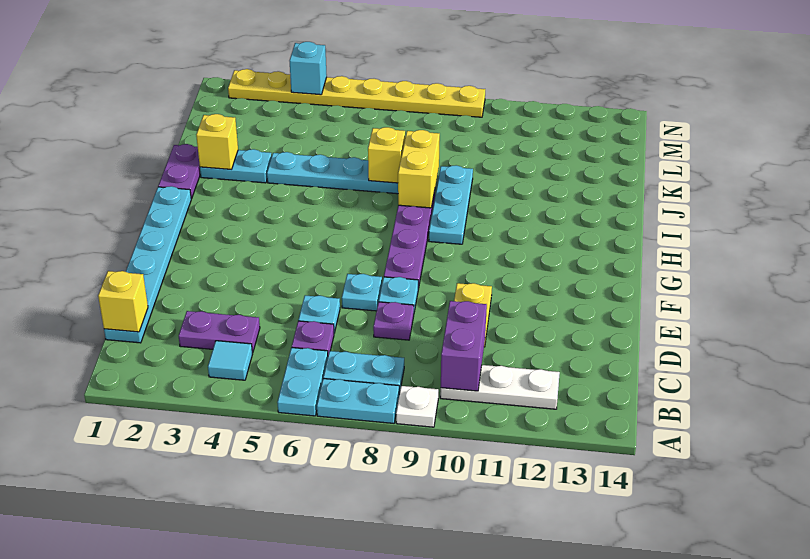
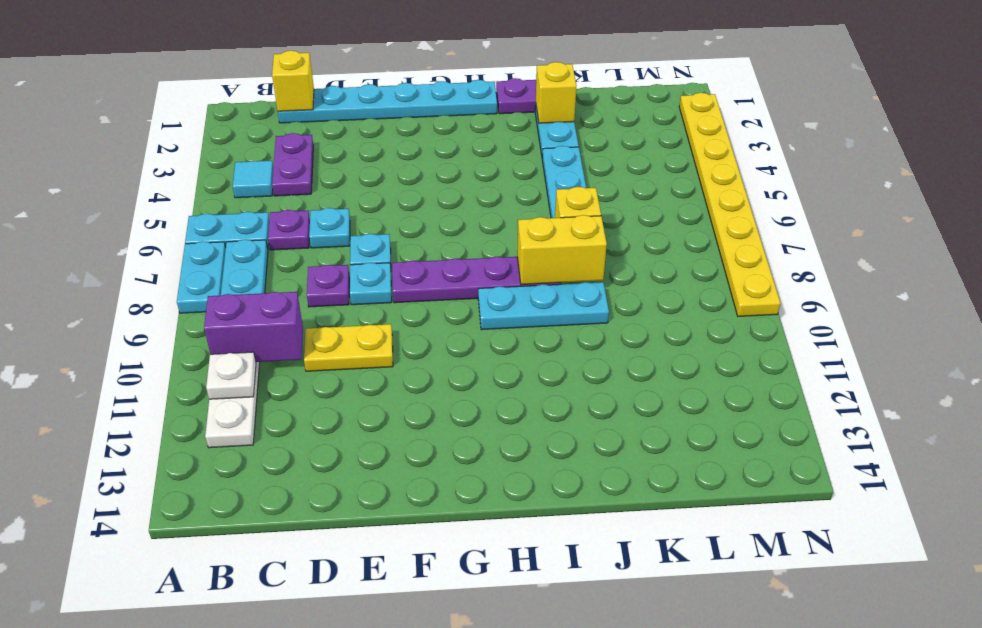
white 1x1 plate [396,386,438,427] -> white 1x1 plate moved to [206,352,256,399]
cyan 1x1 brick [290,42,327,95] -> none

